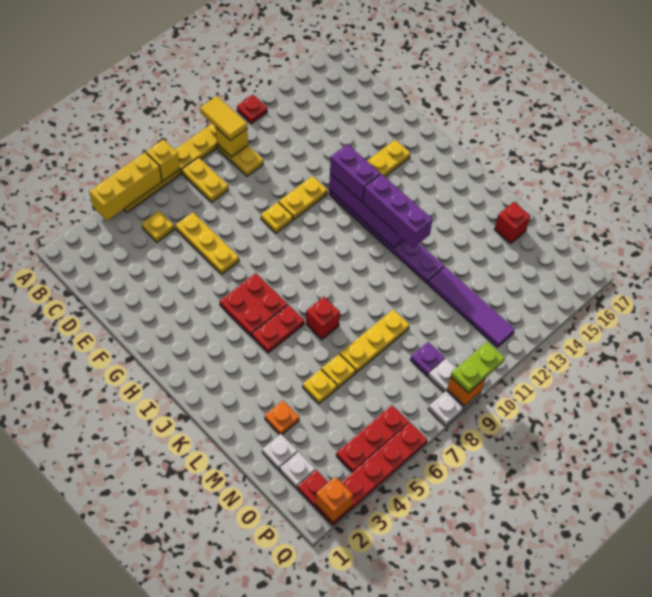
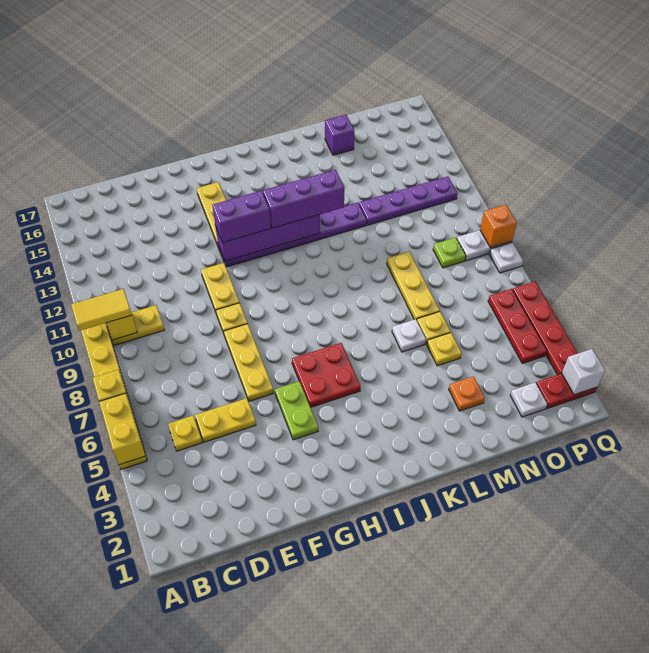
yellow 1x3 brick [89,152,162,221] -> yellow 1x2 brick [99,393,146,465]
red 1x1 plate [237,95,267,124] -> none
yellow 1x2 plate [182,157,229,202] -> yellow 1x2 plate moved to [195,398,256,442]
yellow 1x3 plate [175,212,239,274] -> yellow 1x3 plate turned to [224,324,274,401]
red 1x2 plate [252,305,304,353] -> none
red 1x1 brick [306,297,340,340] -> none
purple 1x4 tile [428,267,515,347] -> purple 1x4 plate [359,176,458,225]
red 1x1 brick [494,202,530,244] -> purple 1x1 brick [325,115,354,155]
white 1x1 plate [262,434,298,470] -> white 1x1 plate moved to [392,319,426,352]
purple 1x1 plate [411,342,445,376] -> lime 1x1 plate [433,237,466,268]
orange 1x1 brick [316,477,353,522] -> white 1x1 brick [562,349,605,395]
lime 1x2 plate [451,342,505,393] -> lime 1x2 plate moved to [275,381,318,440]

